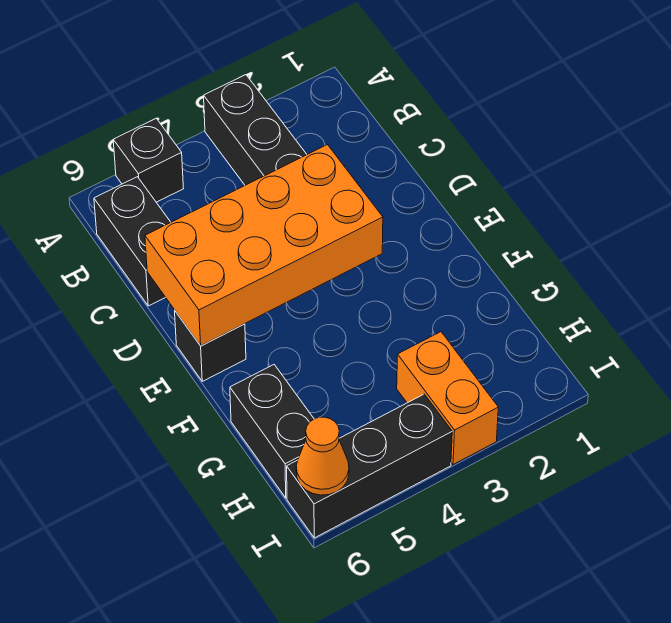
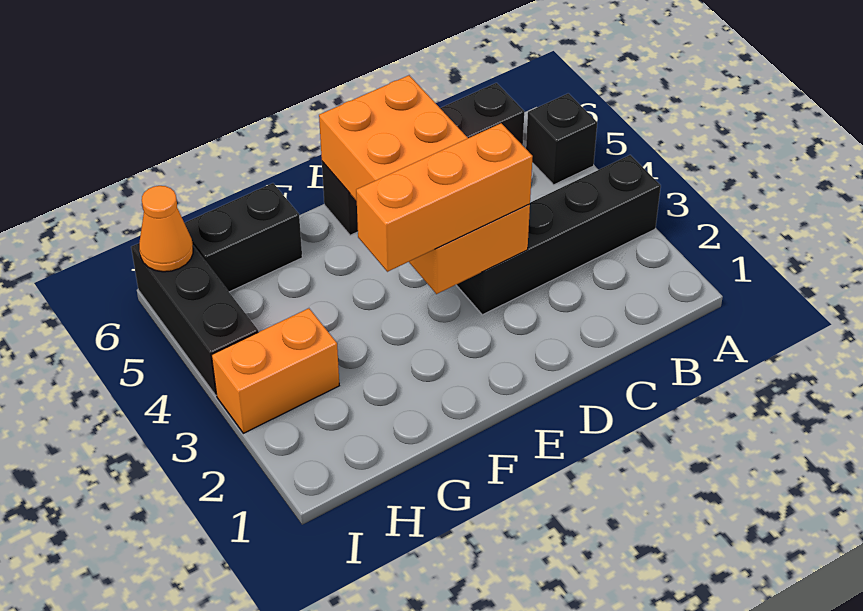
none -> orange 1x3 brick [356,123,533,272]

